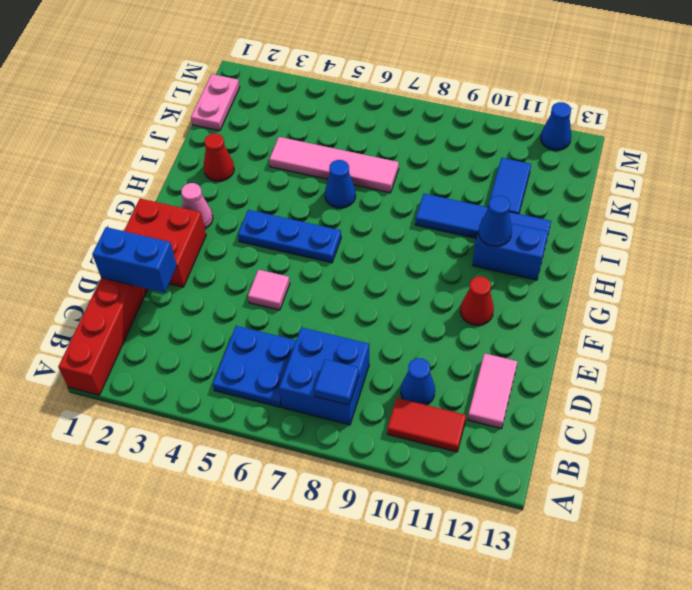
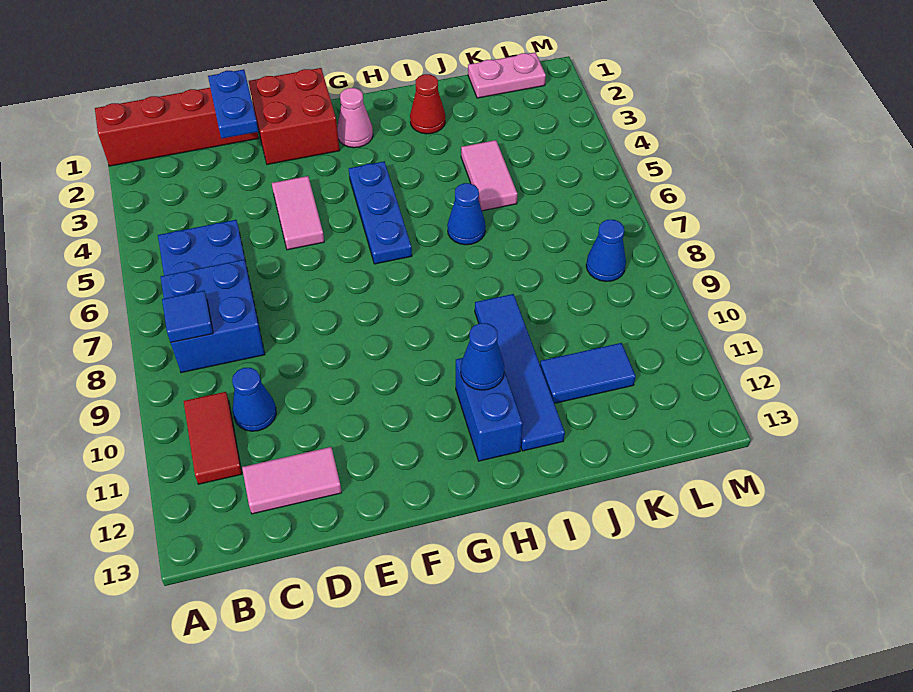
blue 1x2 brick [92,227,177,293] -> blue 1x2 plate [208,70,259,139]
pink 1x1 tile [248,270,290,310] -> pink 1x2 tile [272,176,324,250]
red 1x1 cone [460,276,494,326] -> none
pink 1x4 tile [269,137,399,193] -> pink 1x2 tile [461,140,517,211]
blue 1x1 cone [541,102,571,150] -> blue 1x1 cone moved to [586,220,626,282]

